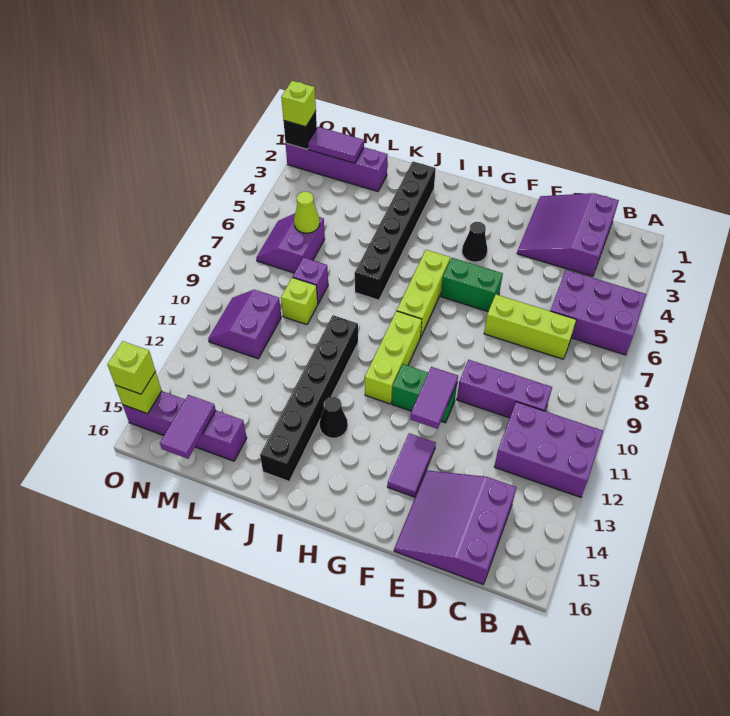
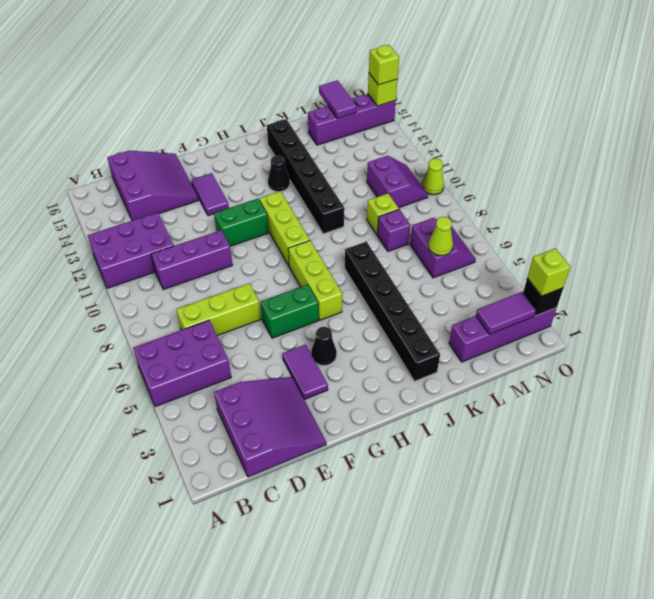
purple 1x2 tile [410,367,458,429] -> purple 1x2 tile moved to [283,345,328,400]
none -> lime 1x1 cone [422,159,444,195]

